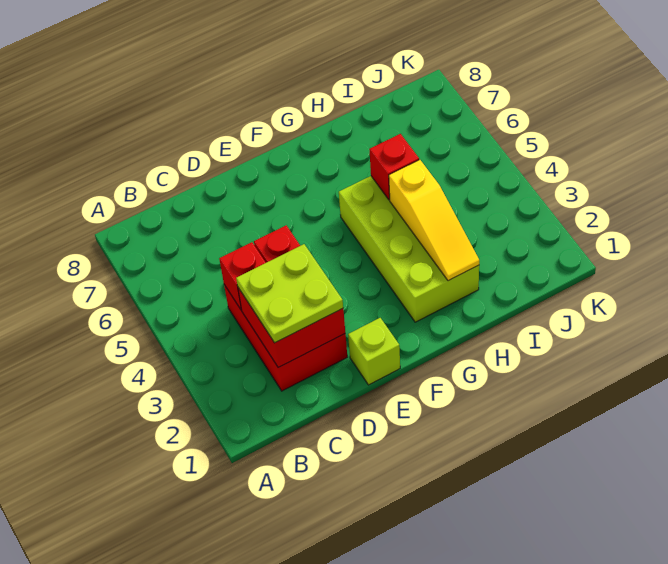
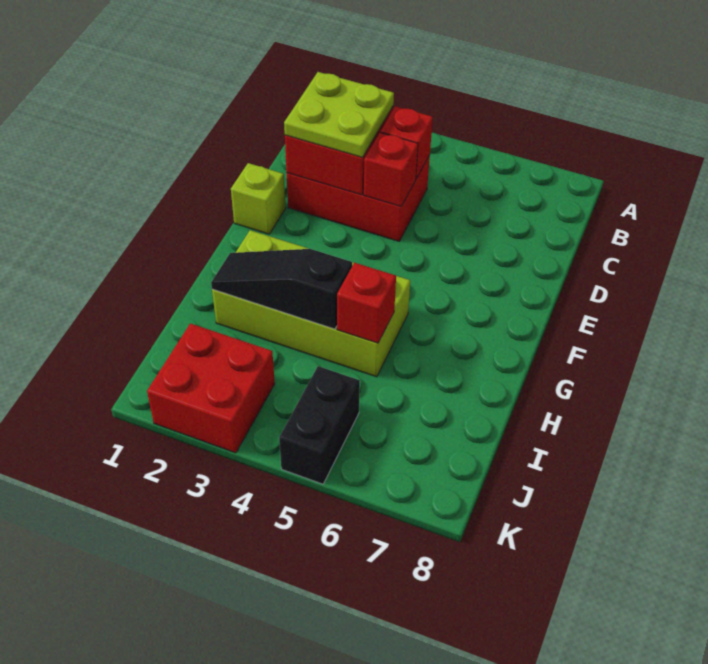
yellow 1x3 slope [389,160,479,281] -> black 1x3 slope [211,249,352,329]
none -> red 2x2 brick [147,323,275,453]
none -> black 1x2 brick [279,366,360,484]

